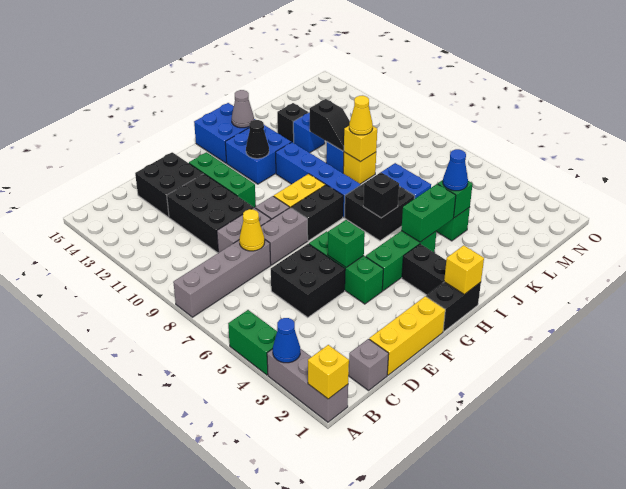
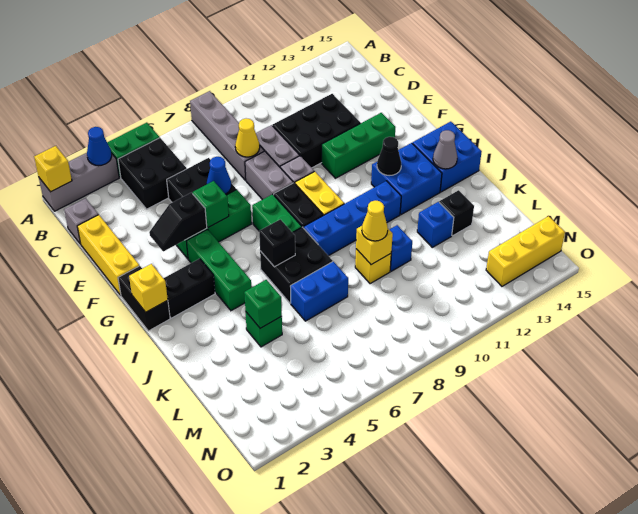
black 2x2 brick [135,152,203,217] -> black 2x2 brick moved to [118,138,187,209]
green 1x2 brick [401,184,456,242] -> green 1x2 brick moved to [252,194,302,233]
blue 1x1 cone [443,149,468,191] -> blue 1x1 cone moved to [207,157,231,194]
black 1x2 slope [310,99,350,151] -> black 1x2 slope moved to [149,193,207,252]
none -> yellow 1x3 brick [486,216,565,286]

